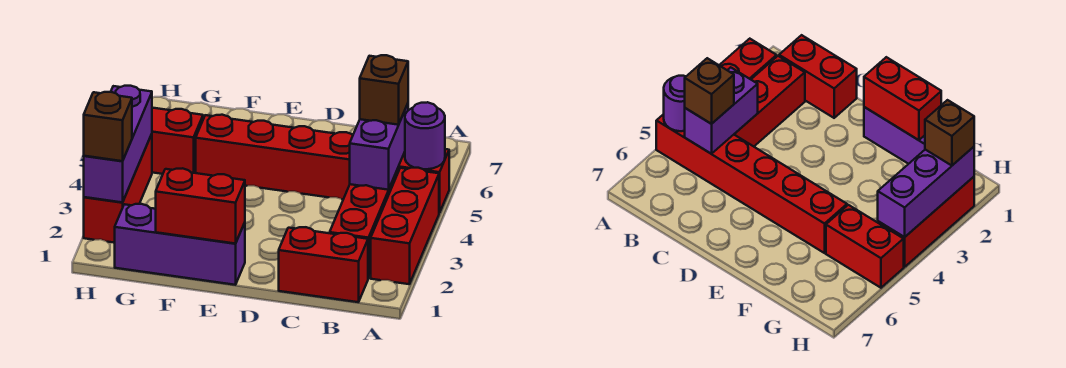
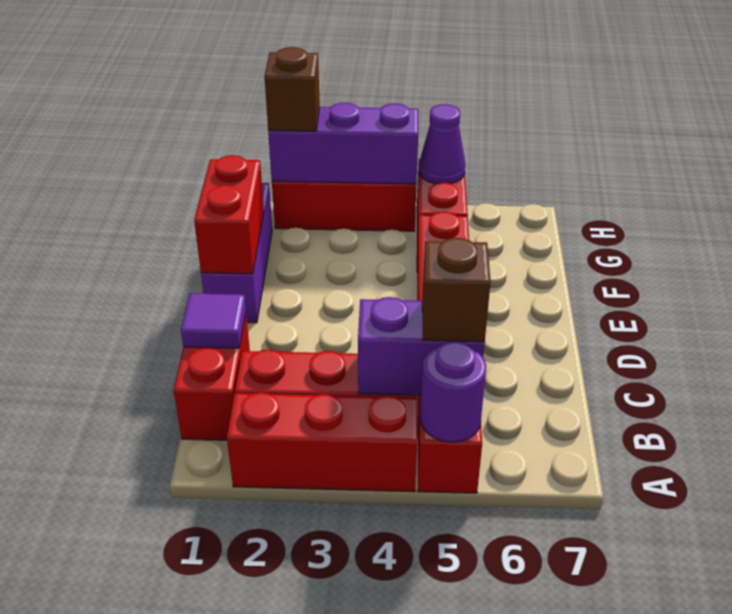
none -> purple 1x1 tile [181,293,246,348]
none -> purple 1x1 cone [419,104,465,184]

